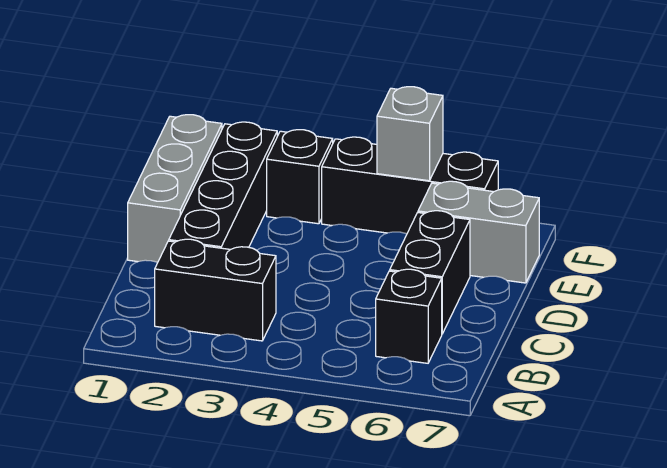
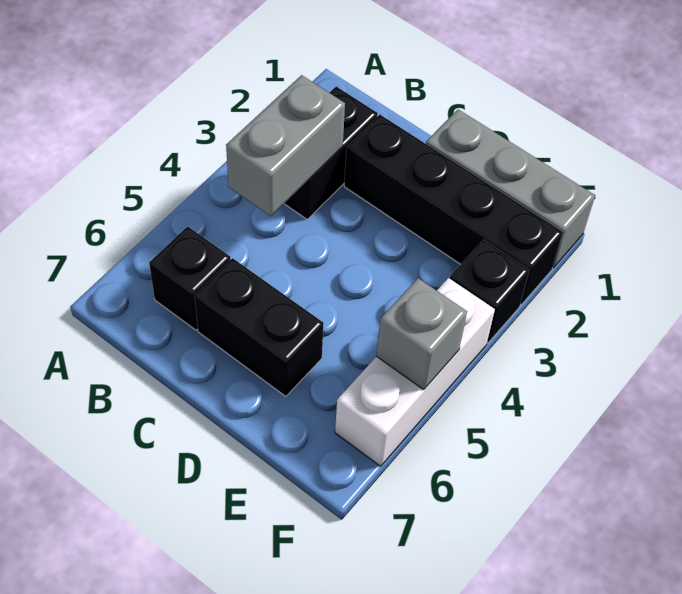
grey 1x2 brick [418,181,539,283] -> grey 1x2 brick moved to [226,75,345,216]
black 1x3 brick [322,137,498,234] -> white 1x3 brick [335,278,495,466]

